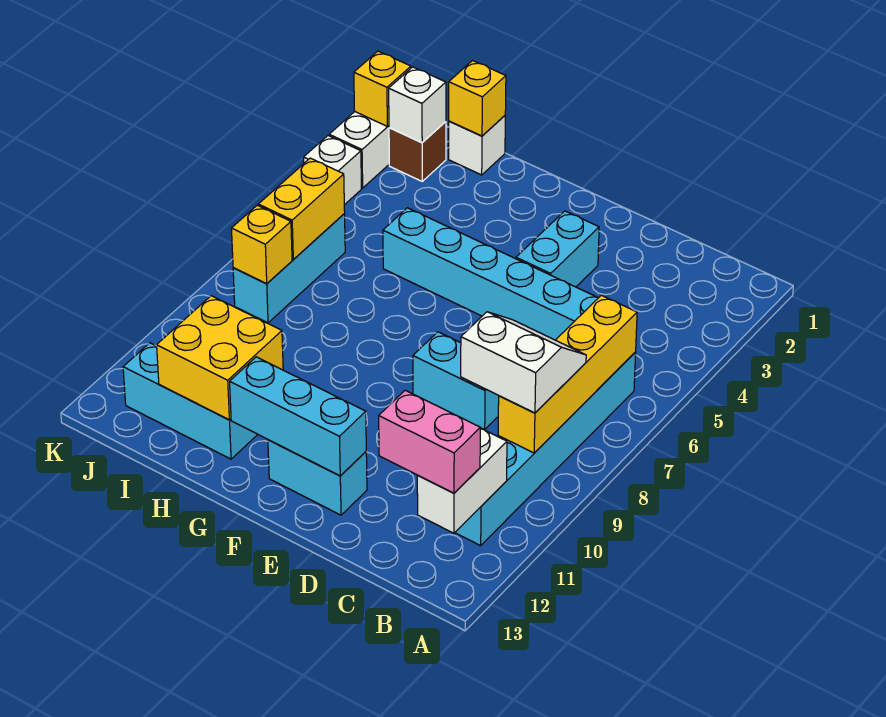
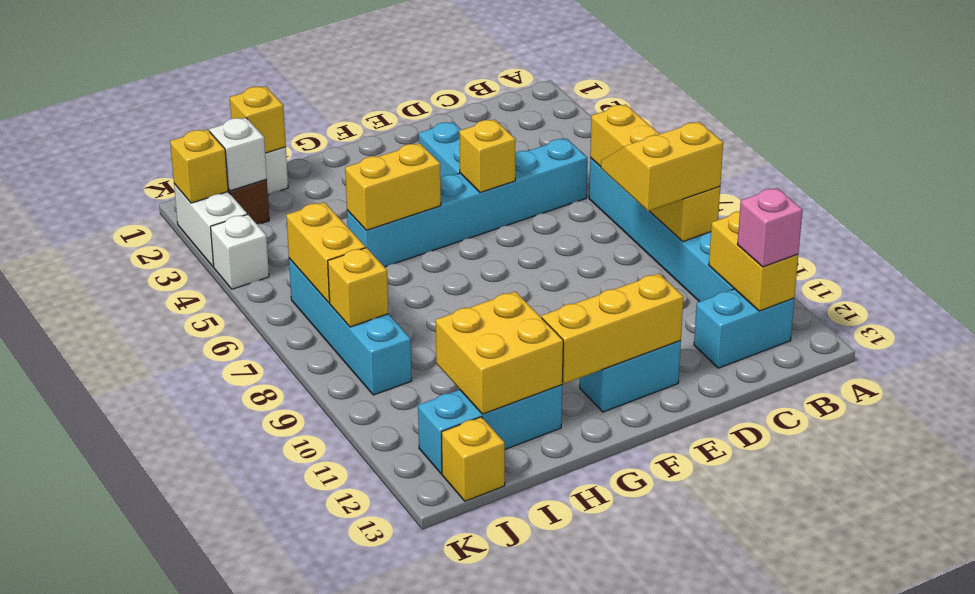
white 2x2 slope [461,312,586,413] -> yellow 2x2 slope [601,122,723,211]
white 1x2 brick [417,428,507,533] -> yellow 1x2 brick [709,211,798,311]
pink 1x2 brick [379,390,480,493] -> pink 1x1 brick [737,188,802,267]
cyan 1x2 brick [413,332,499,430] -> cyan 1x2 brick moved to [694,289,794,368]
none -> yellow 1x1 brick [459,119,516,193]
cyan 1x3 brick [230,357,366,476] -> yellow 1x3 brick [542,273,683,384]
none -> yellow 1x2 brick [345,143,441,230]
cyan 1x3 brick [233,214,345,323] -> cyan 1x4 brick [289,258,412,395]
none -> yellow 1x1 brick [442,417,505,501]

